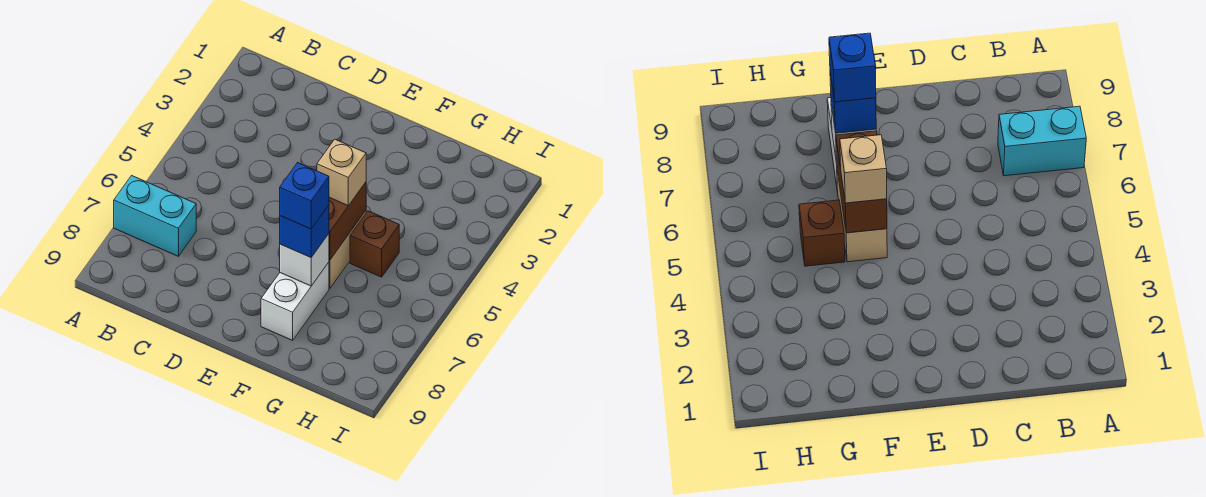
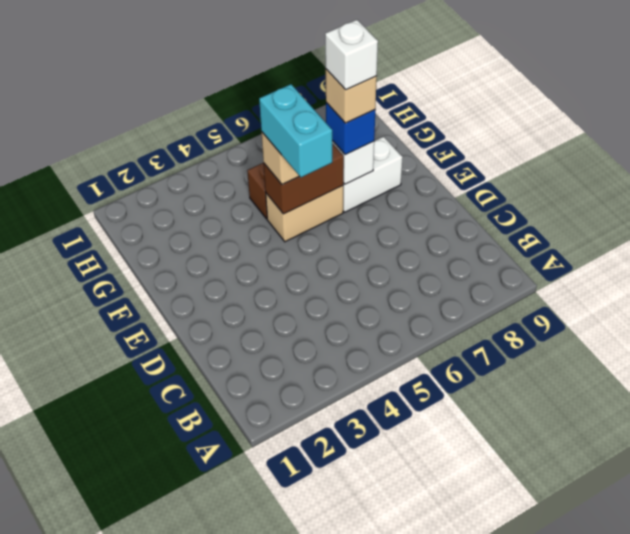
cyan 1x2 brick [114,175,196,256] -> cyan 1x2 brick moved to [259,84,332,177]
blue 1x1 brick [280,163,329,229] -> tan 1x1 brick [326,69,377,123]
none -> white 1x1 brick [325,20,378,90]

